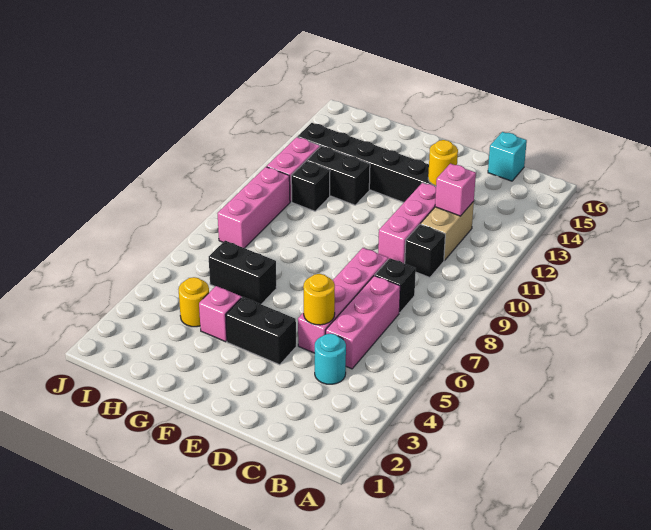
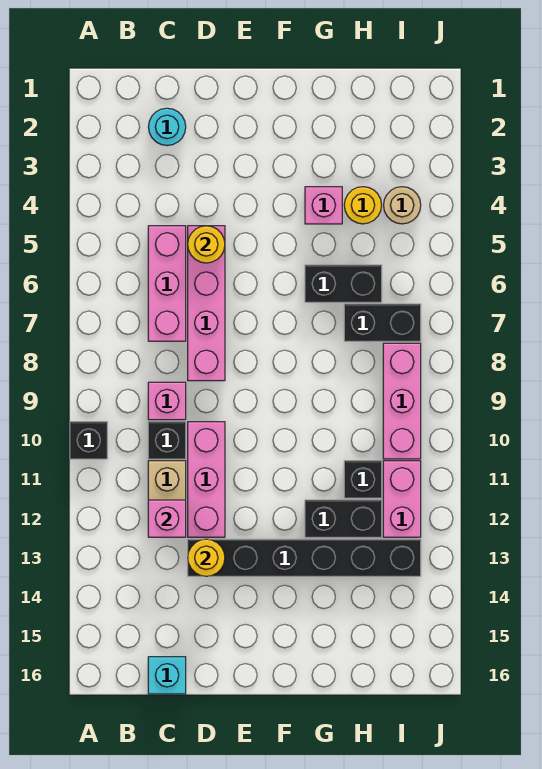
cyan 1x1 round brick [315,334,346,384] -> cyan 1x1 round brick moved to [149,108,186,146]
black 1x1 brick [375,258,416,313] -> black 1x1 brick moved to [70,422,107,459]
none -> pink 1x1 brick [148,382,186,420]
black 1x2 brick [226,297,296,365] -> black 1x2 brick moved to [344,304,421,341]
none -> tan 1x1 round brick [384,187,421,224]

